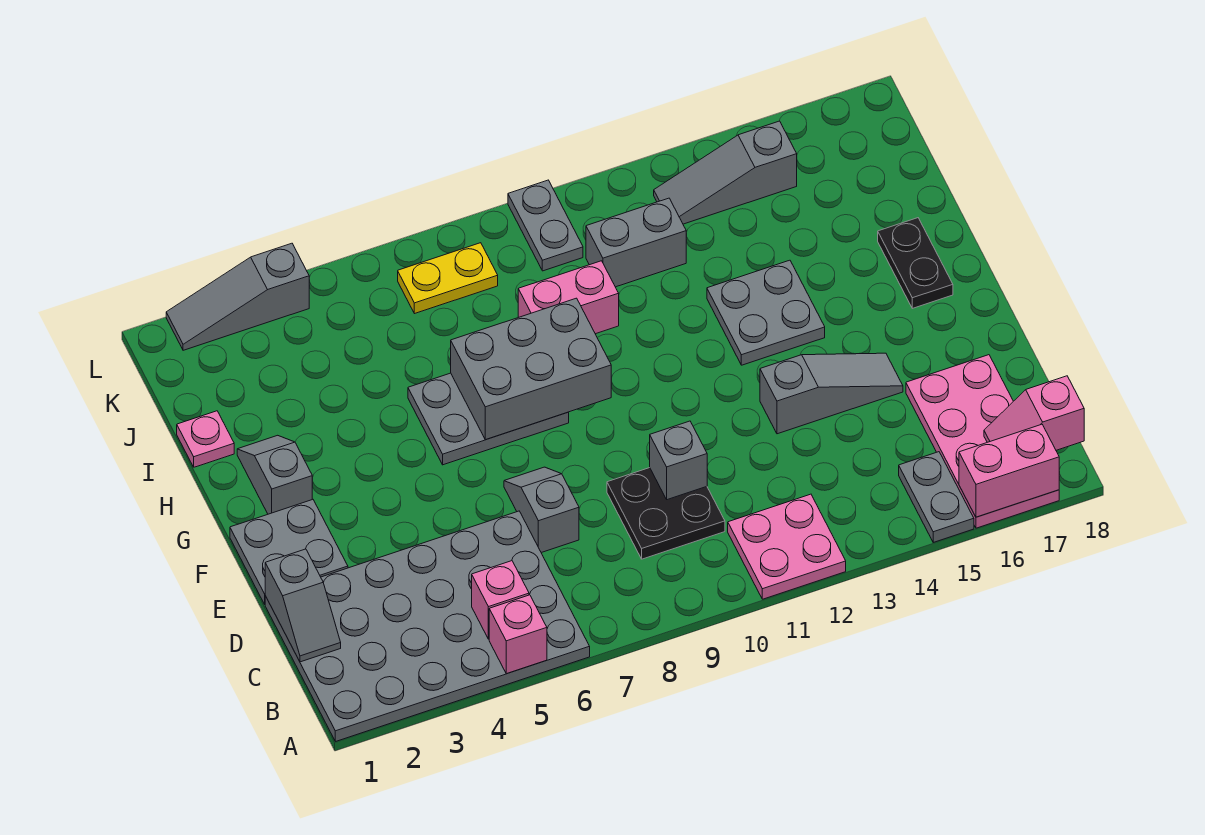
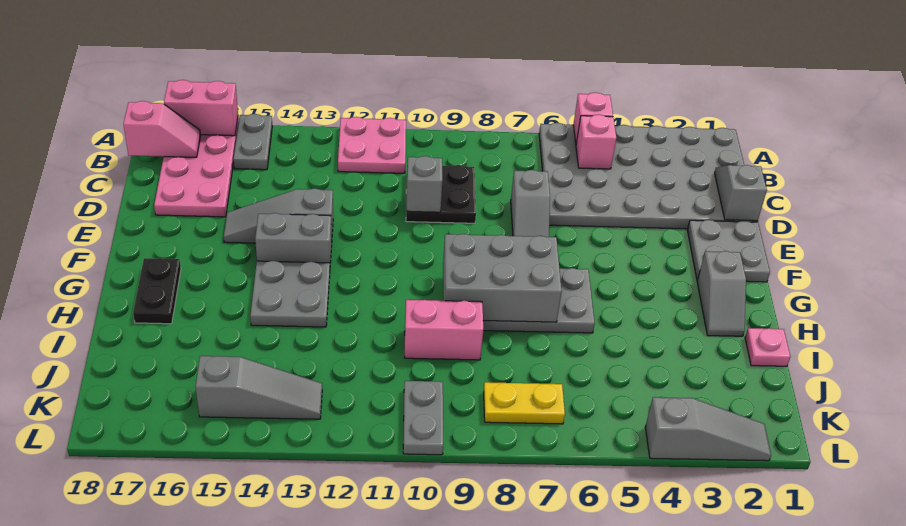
grey 1x2 brick [586,198,686,287] -> grey 1x2 brick moved to [255,213,332,263]

